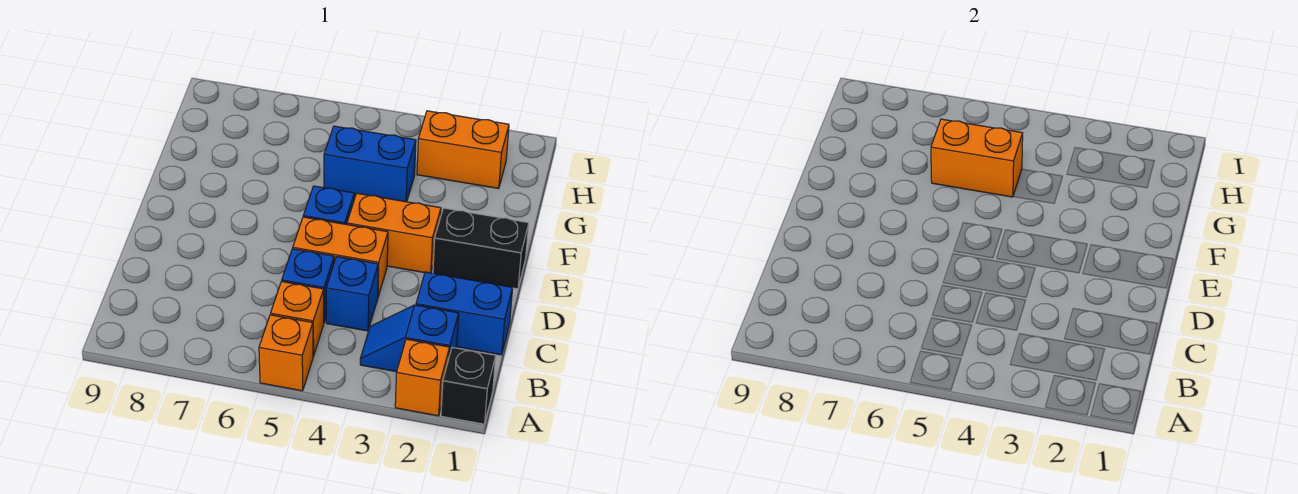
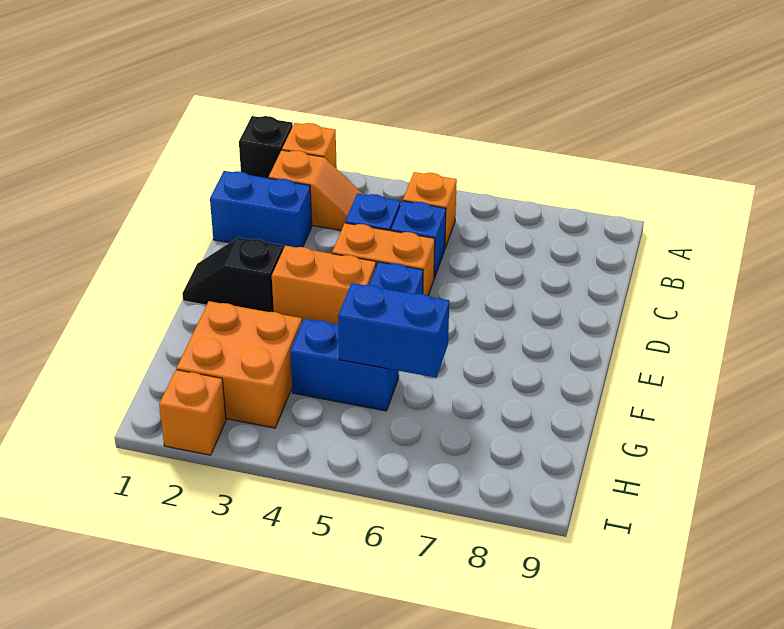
orange 1x1 brick [259,315,313,391] -> orange 1x1 brick moved to [159,370,226,455]
blue 1x2 slope [360,305,459,372] -> orange 1x2 slope [269,150,363,230]
black 1x2 brick [433,208,529,289] -> black 1x2 slope [182,237,283,312]
orange 1x2 brick [931,119,1023,197] -> blue 1x2 brick [338,283,449,378]
orange 1x2 brick [417,111,509,189] -> orange 2x2 brick [177,301,302,428]

